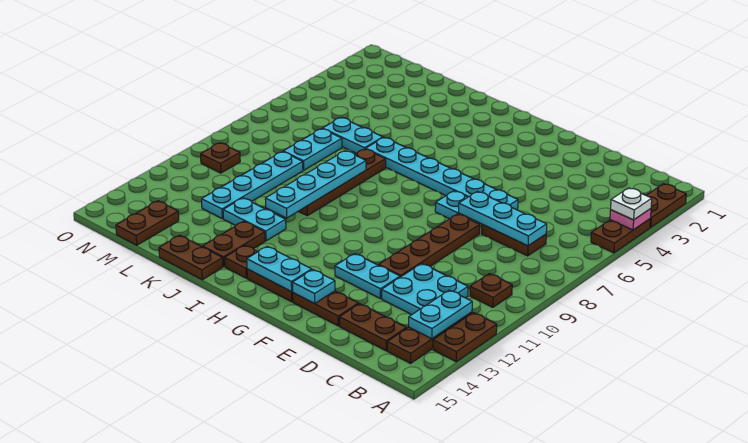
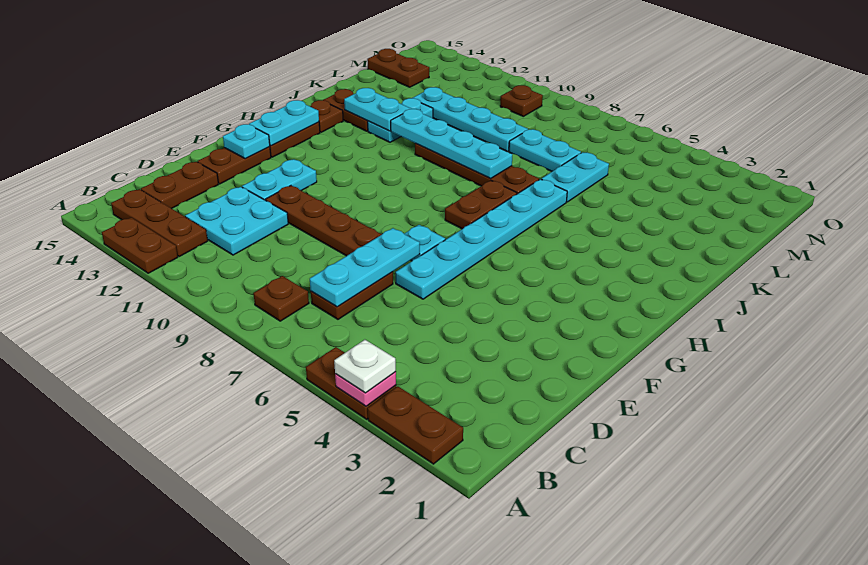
brown 1x1 plate [470,274,512,307] -> brown 1x1 plate moved to [253,276,309,321]
cyan 1x2 plate [409,290,472,339] -> cyan 1x2 plate moved to [344,88,411,131]
brown 1x2 plate [159,235,223,280] -> brown 1x2 plate moved to [445,181,517,229]

